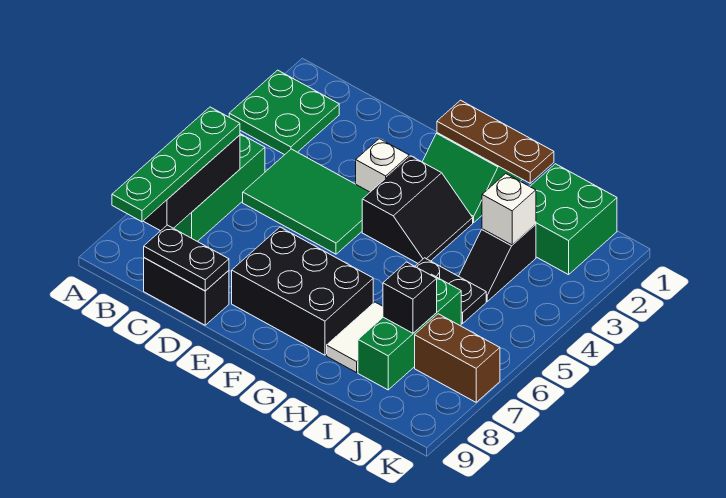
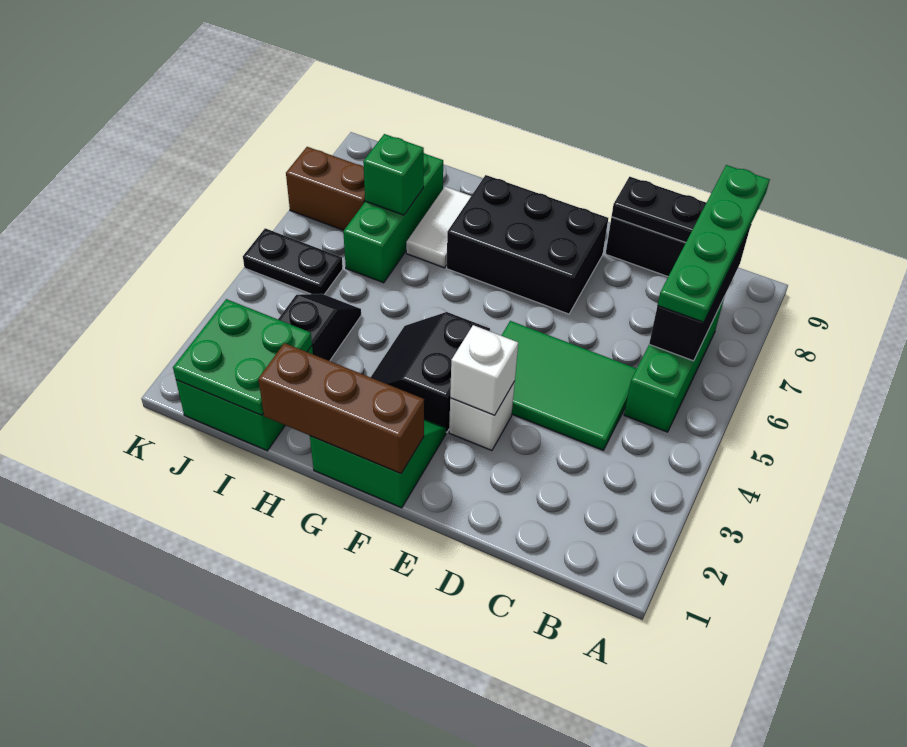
green 2x2 plate [229,70,339,155] -> green 2x2 plate moved to [173,299,312,415]
brown 1x3 plate [437,100,554,183] -> brown 1x3 brick [258,343,424,474]
black 1x2 plate [415,258,486,324] -> black 1x2 plate moved to [243,228,343,294]
white 1x1 brick [482,174,536,245] -> white 1x1 brick moved to [450,325,518,415]
black 1x1 brick [383,262,437,333] -> green 1x1 brick [363,134,424,215]

